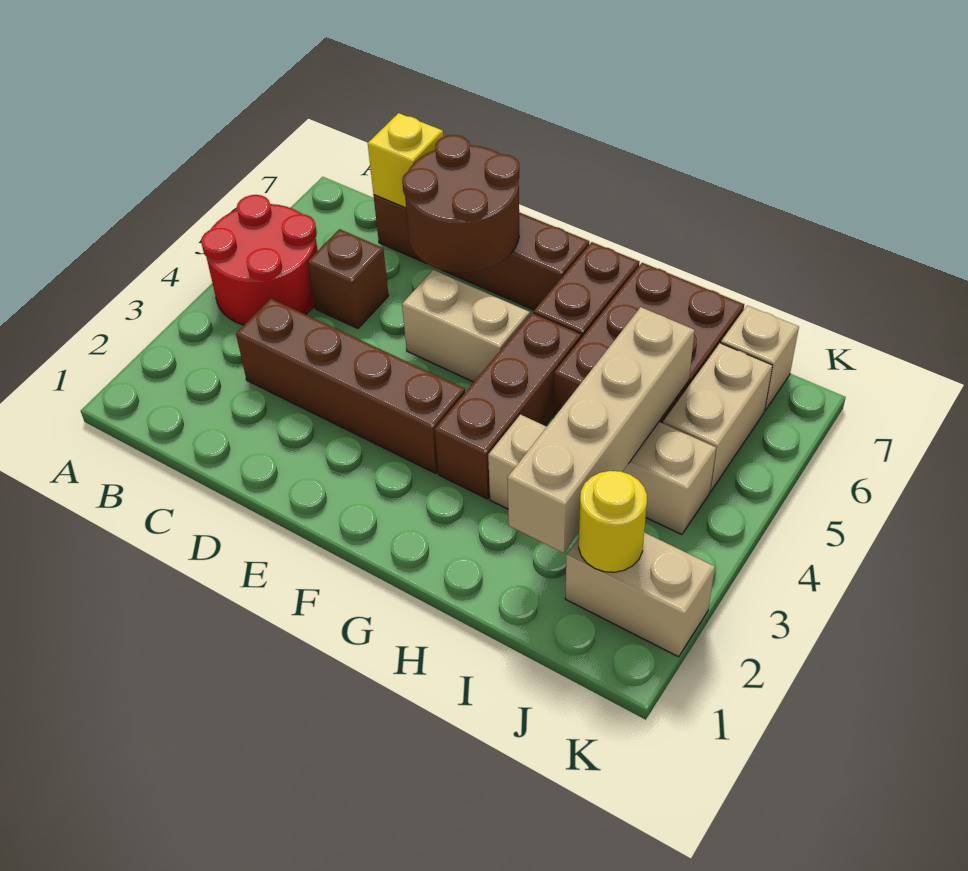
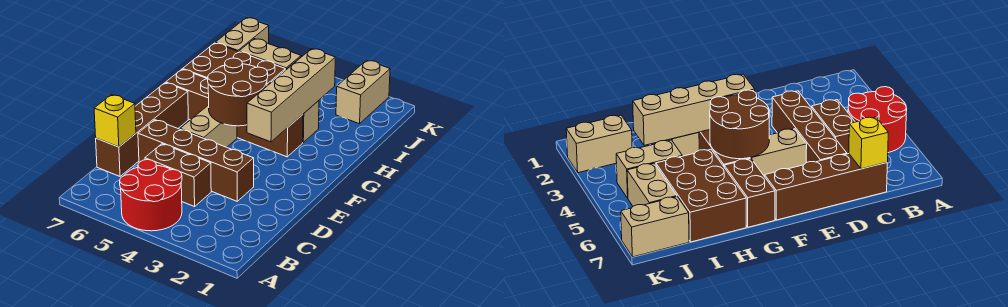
brown 1x4 brick [236,299,465,473] -> brown 1x4 brick turned to [138,120,254,201]
brown 1x1 brick [308,229,389,329] -> brown 1x2 brick [145,144,211,207]
brown 2x2 round brick [402,135,519,273] -> brown 2x2 round brick moved to [208,58,268,126]
tan 1x4 brick [507,307,695,553] -> tan 1x4 brick turned to [247,49,335,142]
yellow 1x1 round brick [579,471,647,572] -> none
tan 1x1 brick [721,306,799,410] -> tan 1x2 brick [215,18,269,52]

